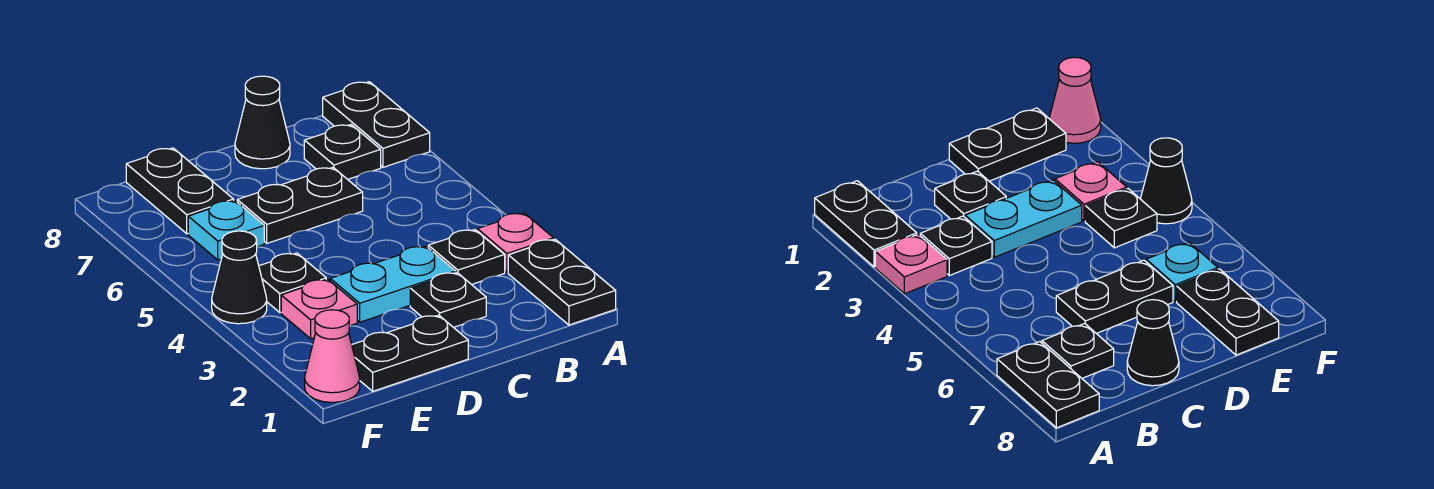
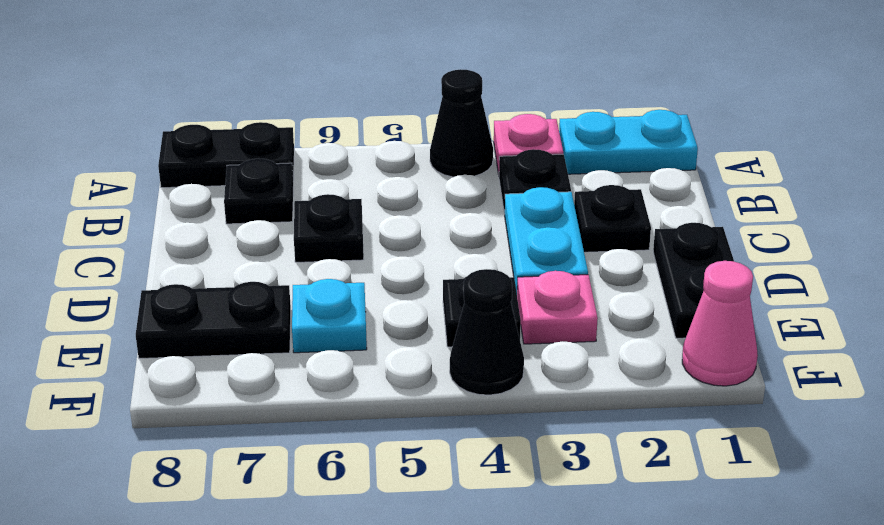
black 1x2 plate [508,239,616,325] -> cyan 1x2 plate [559,110,698,174]
black 1x2 plate [237,167,363,243] -> black 1x1 plate [294,194,364,262]
black 1x1 cone [235,76,290,169] -> black 1x1 cone moved to [430,69,493,177]

